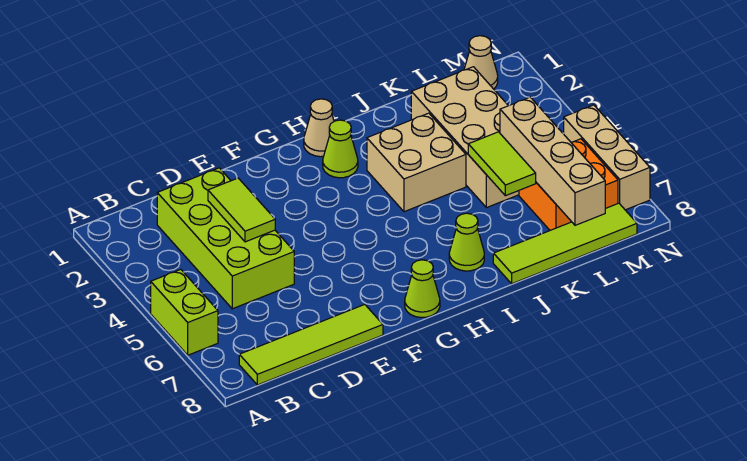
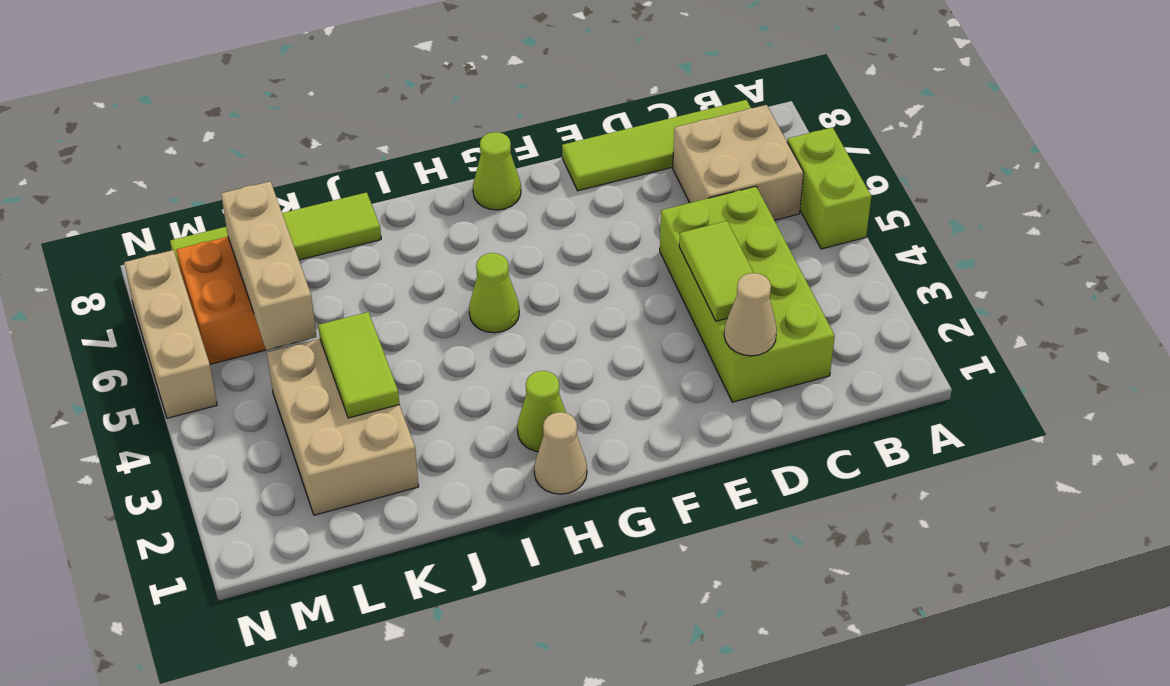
tan 2x2 brick [367,113,466,212] -> tan 2x2 brick moved to [673,105,804,220]
lime 1x1 cone [449,213,484,271] -> lime 1x1 cone moved to [469,253,519,333]
tan 2x4 brick [411,67,519,208] -> tan 2x3 brick [267,339,419,515]
lime 1x2 tile [468,132,536,196] -> lime 1x2 tile moved to [318,312,399,418]
tan 1x4 brick [500,97,605,225] -> tan 1x3 brick [221,181,317,350]
tan 1x1 cone [464,36,498,89] -> tan 1x1 cone moved to [724,273,777,356]

